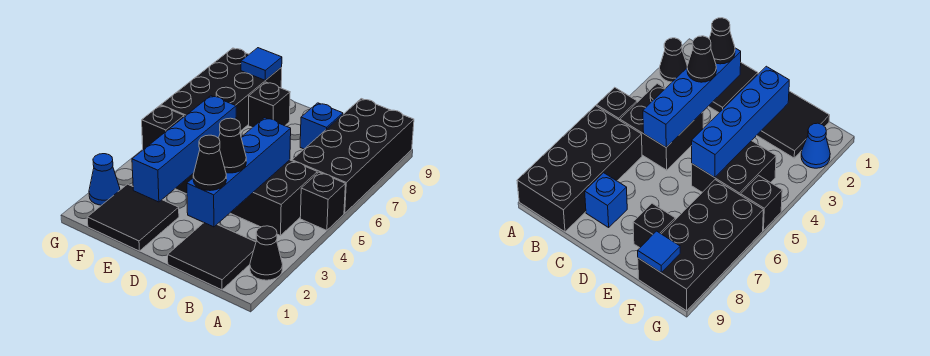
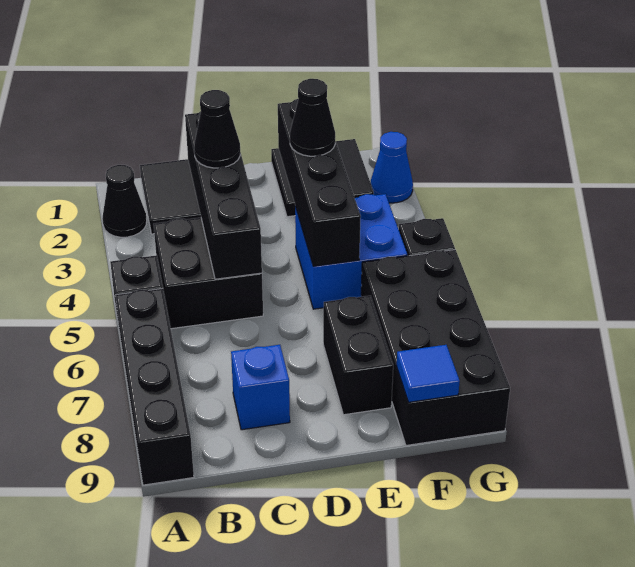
black 2x4 brick [292,99,414,213] -> black 1x4 brick [115,288,194,485]
blue 1x4 brick [187,118,291,227] -> black 1x4 brick [185,111,262,279]
black 1x1 cone [193,135,226,191] -> black 1x1 cone moved to [290,79,336,156]
blue 1x4 brick [132,96,236,202] -> black 1x4 brick [278,99,361,266]
black 2x2 brick [692,141,776,195] -> blue 2x2 brick [295,194,407,309]
black 1x1 brick [249,82,290,128] -> black 1x2 brick [323,296,393,415]

